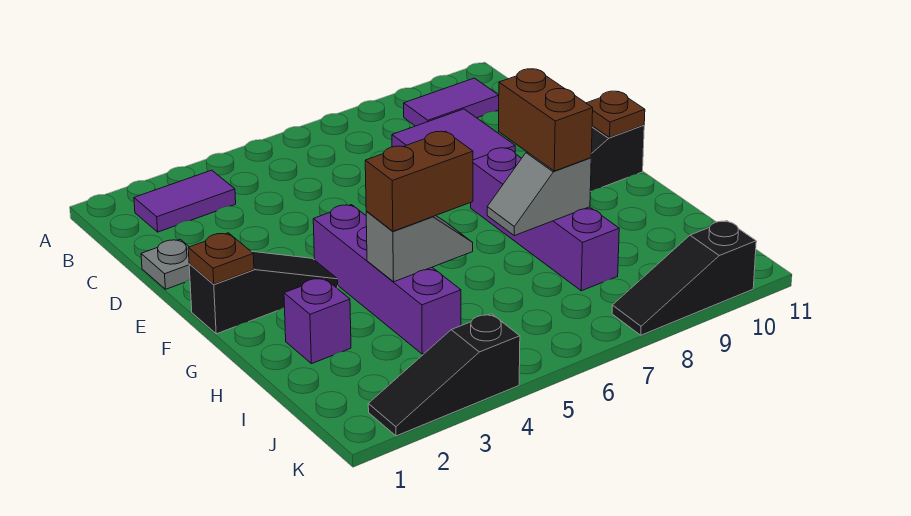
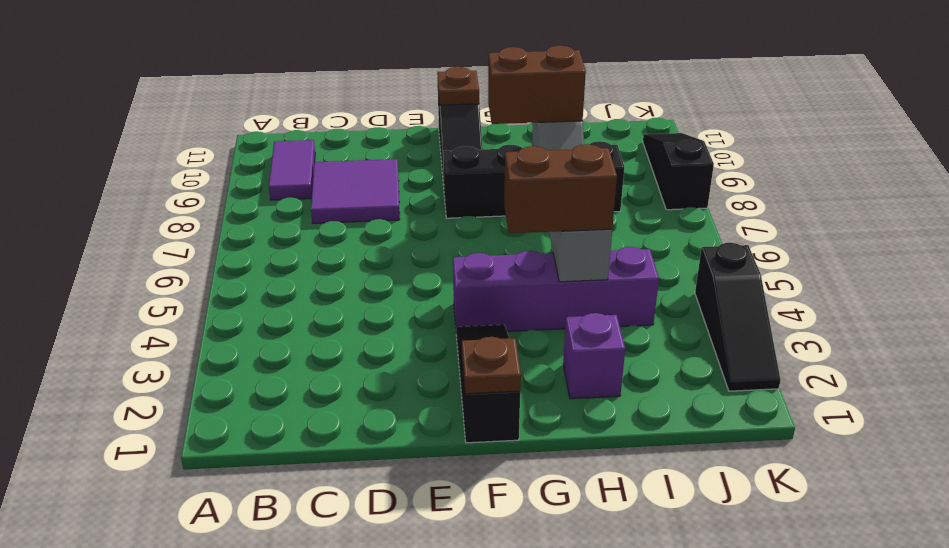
purple 1x2 tile [134,170,236,232] -> none
grey 1x1 plate [141,239,190,289] -> none
purple 1x4 brick [471,148,619,291] -> black 1x4 brick [444,141,624,218]
brown 1x2 brick [365,131,473,231] -> brown 1x2 brick turned to [504,144,617,233]
black 1x3 slope [612,221,756,335] -> black 1x3 slope turned to [643,133,714,210]

